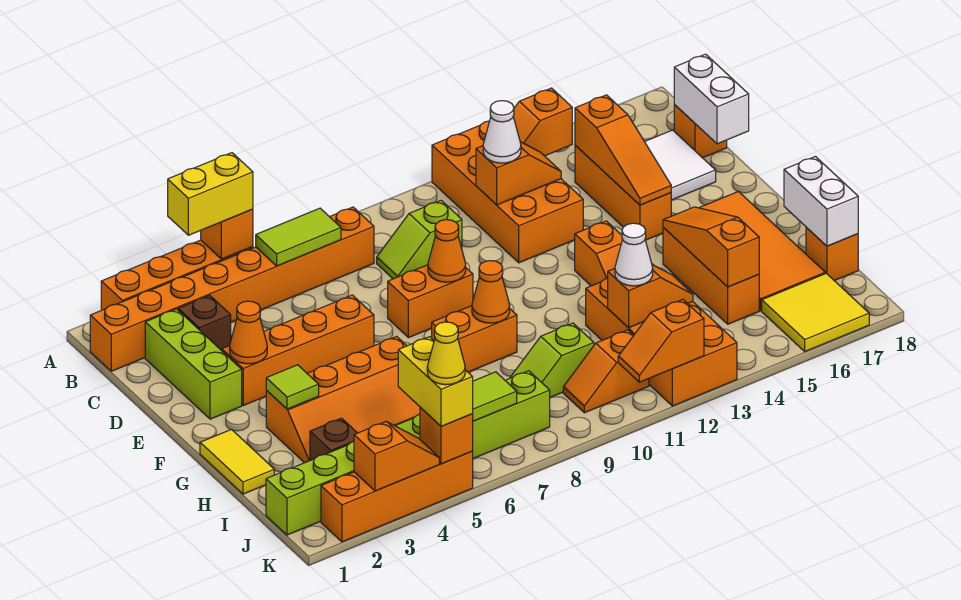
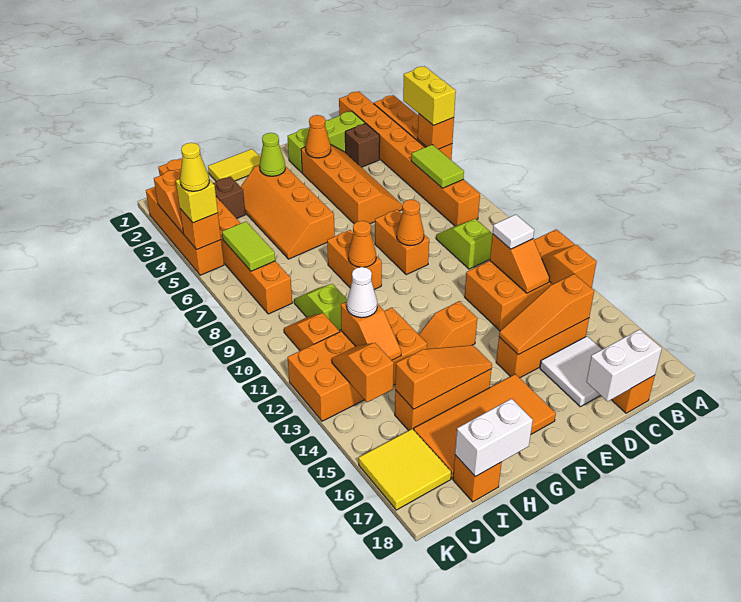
white 1x1 cone [483,101,521,163] -> white 1x1 tile [493,215,534,249]
lime 1x1 tile [266,365,319,409] -> lime 1x1 cone [260,133,285,176]
lime 1x8 brick [266,371,550,535] -> orange 1x8 brick [158,158,292,314]
yellow 1x2 brick [398,337,473,426] -> yellow 1x1 brick [176,179,218,223]
orange 1x2 slope [618,300,704,382] -> orange 1x2 slope moved to [332,343,394,402]

